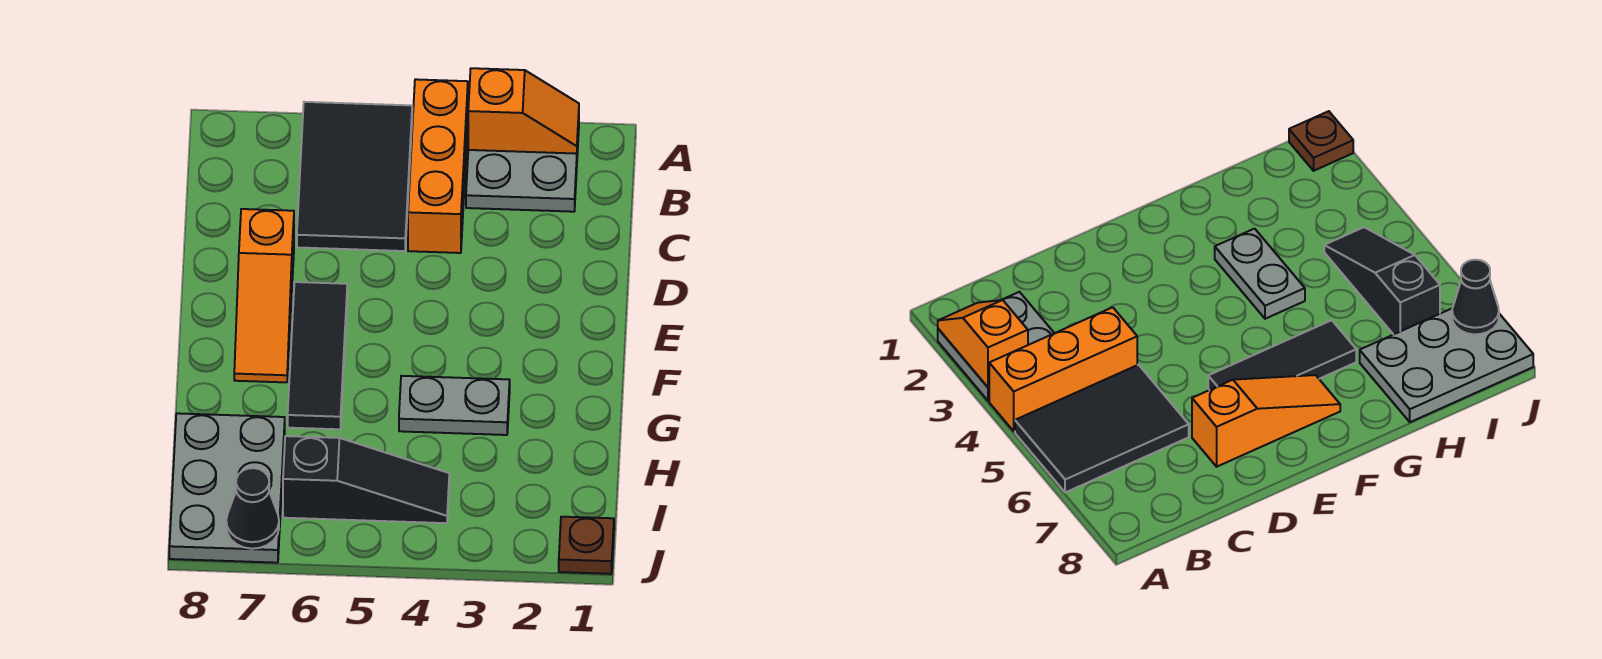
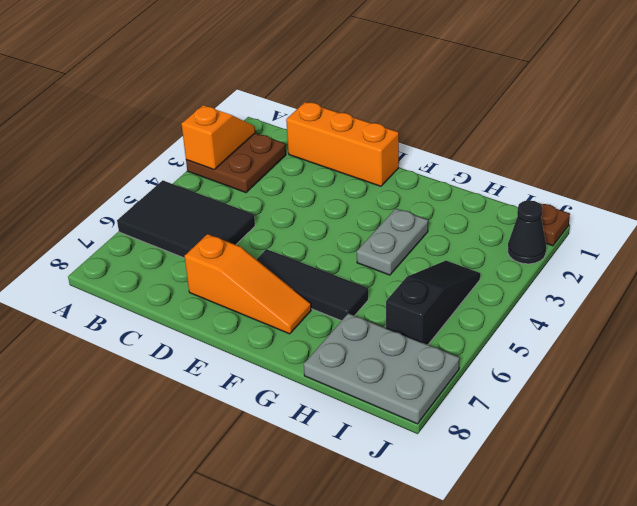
grey 2x2 plate [466,122,579,212] -> brown 2x2 plate [186,133,286,193]
orange 1x3 brick [408,79,468,253] -> orange 1x3 brick moved to [286,102,399,186]
black 1x1 cone [226,468,279,549] -> black 1x1 cone moved to [508,200,546,264]

